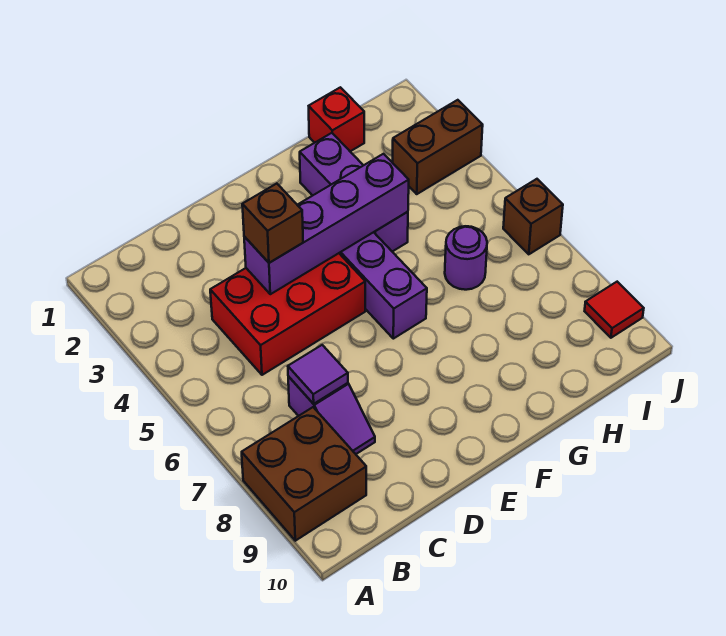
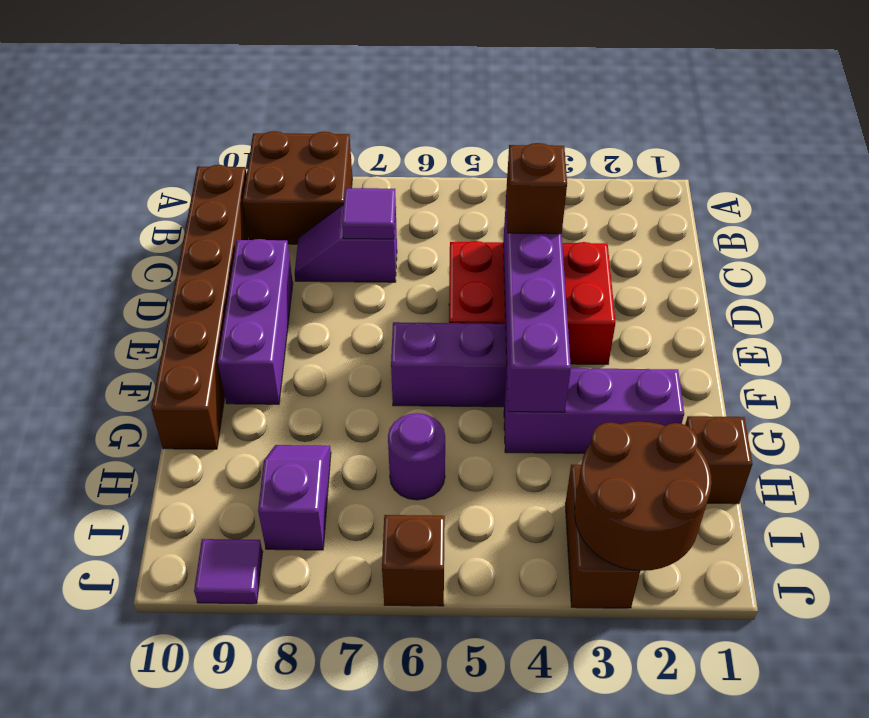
none -> brown 1x6 brick [151,165,248,449]
red 2x3 brick [210,253,365,375] -> red 2x3 brick turned to [449,241,616,364]
none -> purple 1x3 brick [218,239,293,404]
red 1x1 brick [309,87,364,151] -> brown 1x1 brick [685,416,753,504]
none -> purple 1x2 slope [258,445,331,550]
none -> brown 2x2 round brick [575,422,712,571]
red 1x1 tile [585,282,644,338] -> purple 1x1 tile [194,539,263,604]

